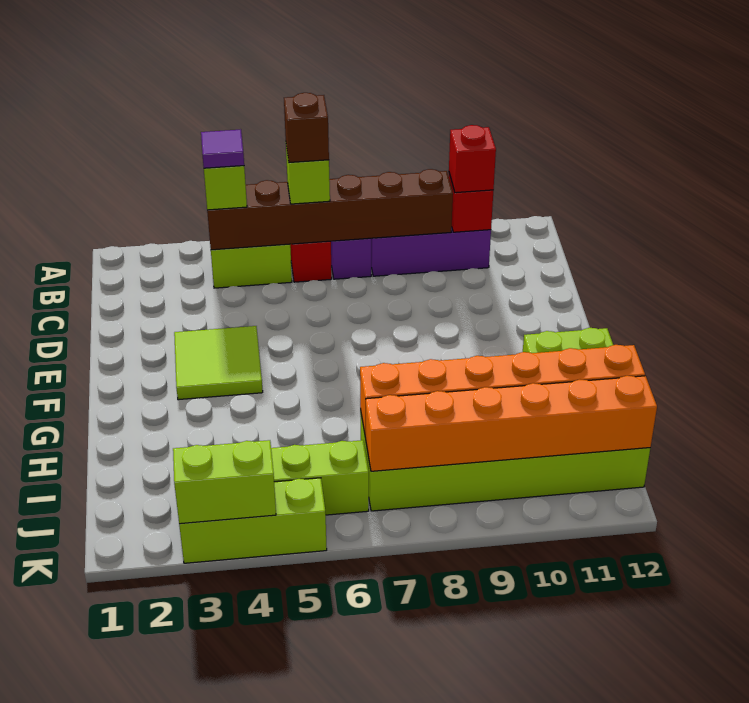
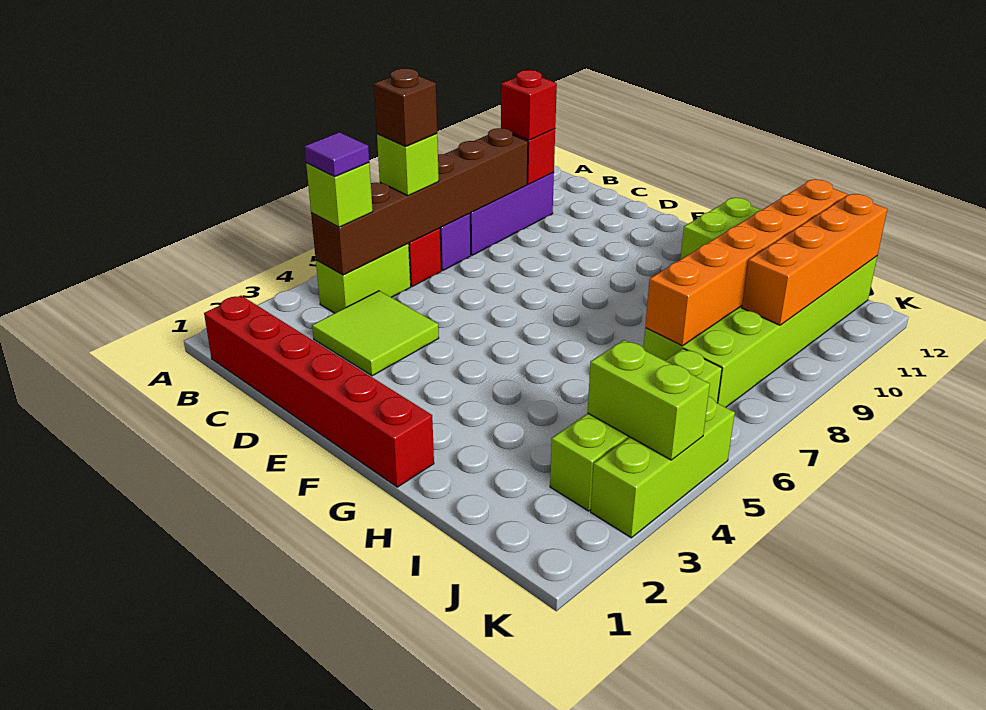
none -> red 1x6 brick [204,296,434,487]
lime 2x2 tile [174,326,263,400] -> lime 2x2 tile moved to [312,291,439,376]
orange 1x6 brick [366,376,657,471] -> orange 1x4 brick [742,194,887,325]
lime 1x2 brick [173,440,276,524] -> lime 1x2 brick turned to [588,340,710,460]

